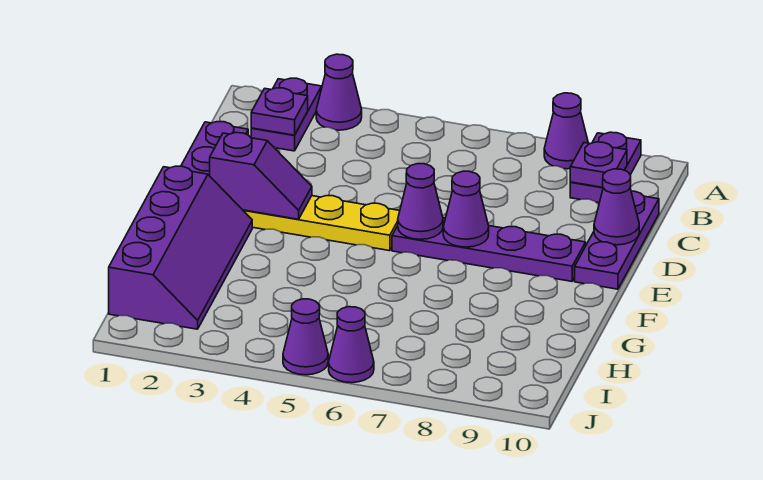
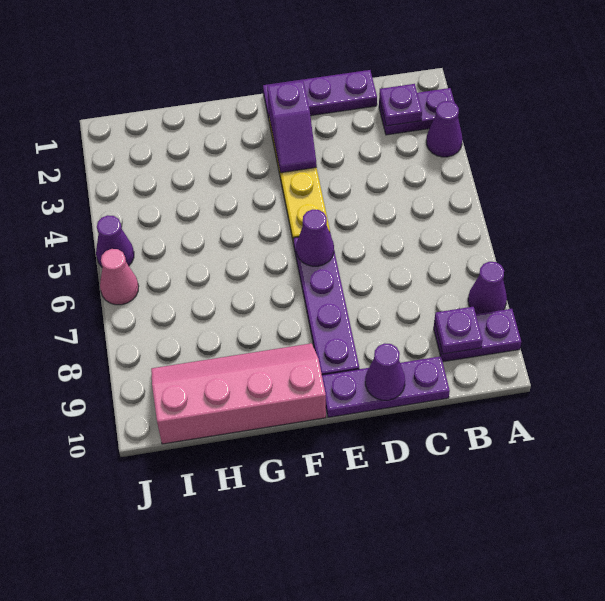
purple 1x1 cone [443,171,489,247] -> none
purple 2x4 slope [109,166,252,329] -> none
none -> pink 2x4 slope [151,343,326,444]
purple 1x1 cone [329,307,374,383] -> pink 1x1 cone [100,249,139,305]

